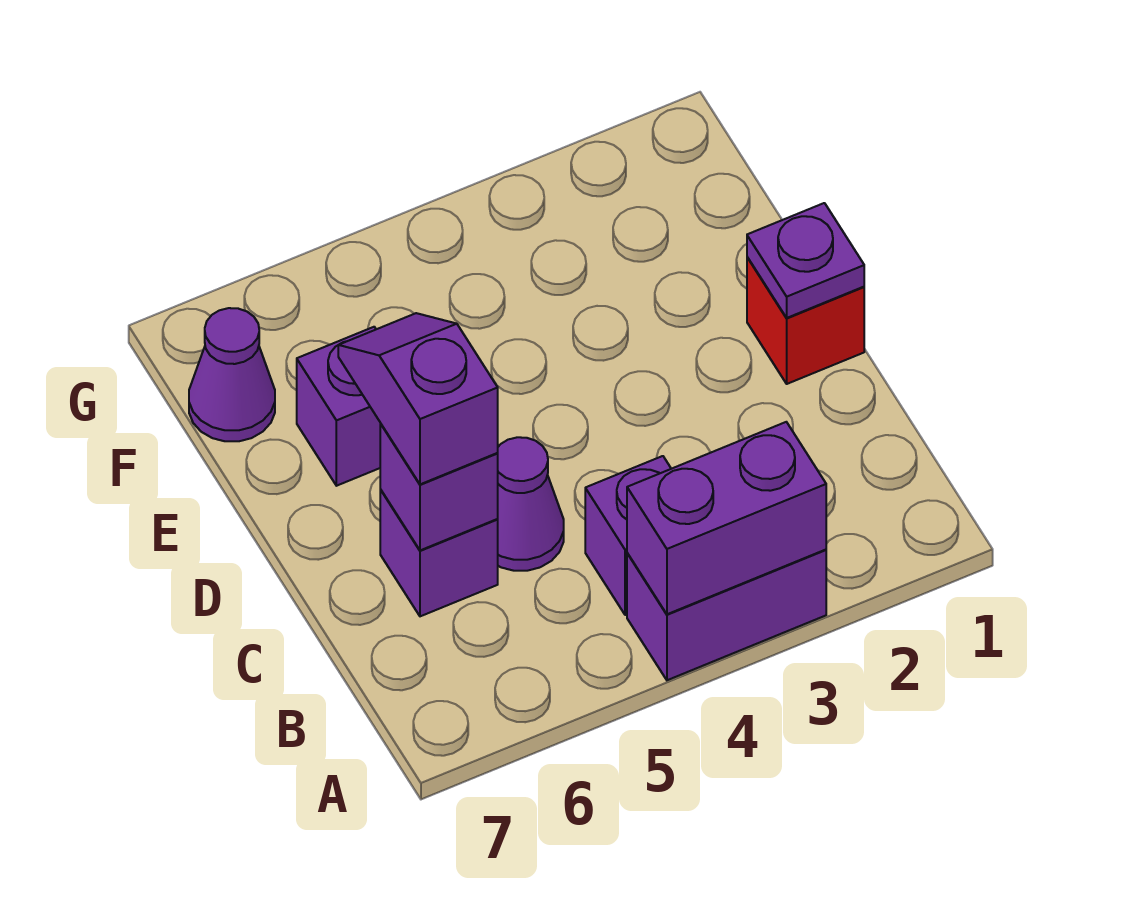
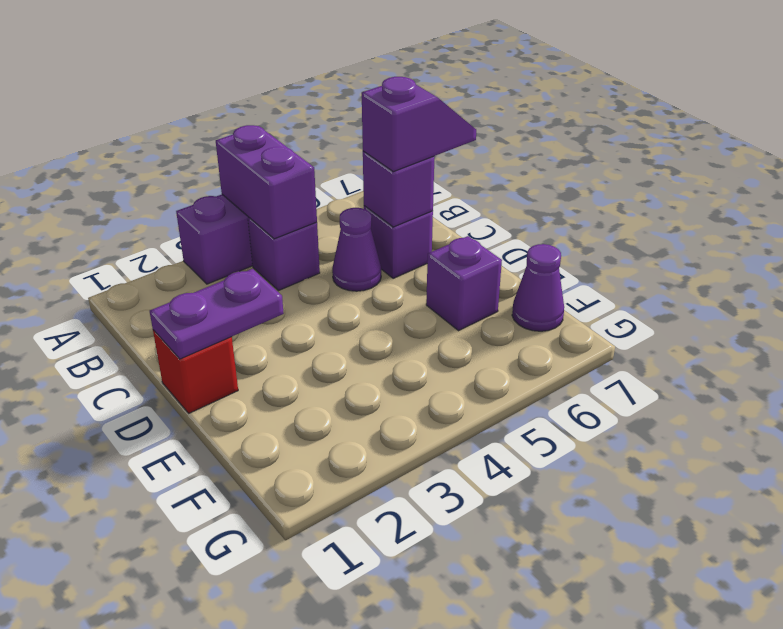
purple 1x2 brick [627,422,826,614] -> purple 1x2 brick turned to [216,125,317,239]
purple 1x2 slope [338,313,498,484] -> purple 1x2 slope turned to [362,77,476,172]
purple 1x1 plate [747,203,864,318] -> purple 1x2 plate [150,269,284,359]

